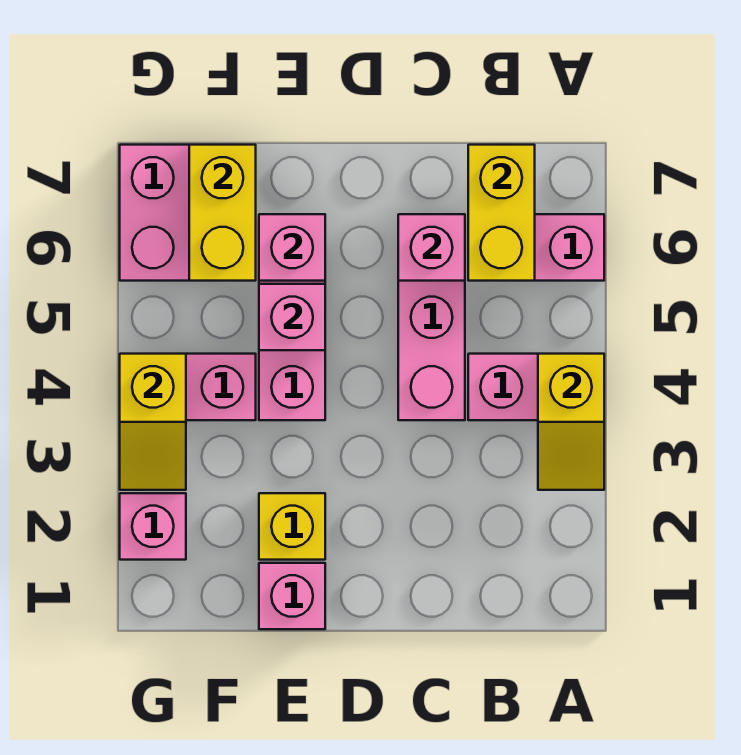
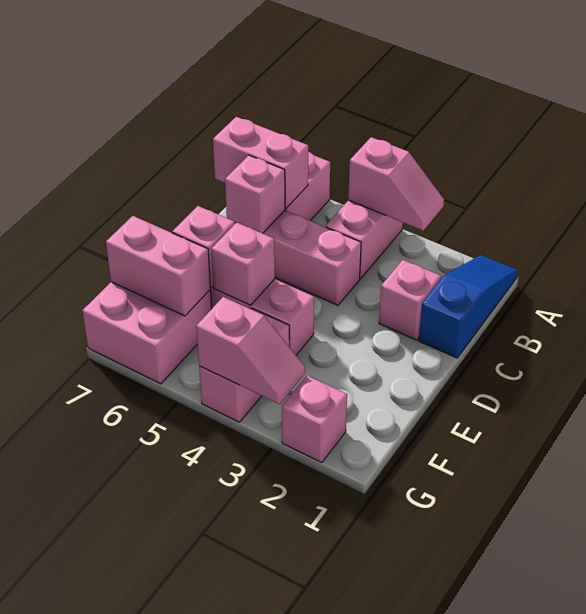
none -> blue 1x3 slope [419,255,518,358]
yellow 1x2 slope [538,354,604,490] -> pink 1x2 slope [348,137,444,231]
yellow 1x2 brick [468,145,535,281] -> pink 1x2 brick [213,117,308,208]
pink 1x1 brick [259,563,325,629] -> pink 1x1 brick moved to [379,260,441,340]
yellow 1x1 brick [259,493,325,560] -> none
yellow 1x2 brick [189,145,256,281] -> pink 1x2 brick [106,216,211,316]
yellow 1x2 slope [120,354,186,490] -> pink 1x2 slope [196,297,305,404]

